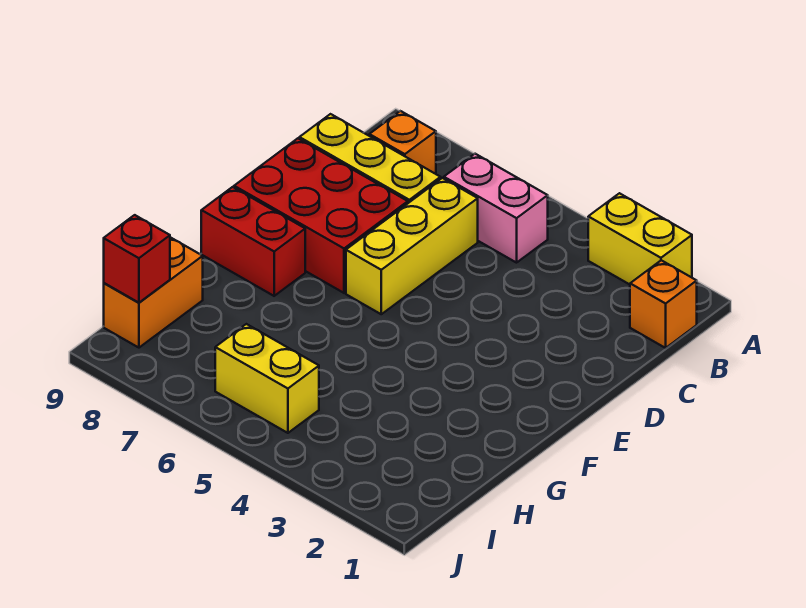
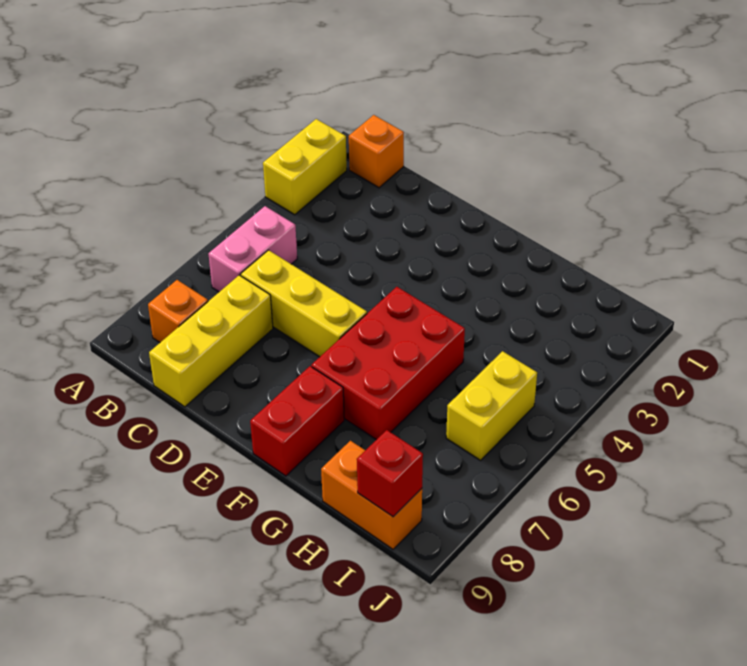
red 2x3 brick [234,138,408,293] -> red 2x3 brick moved to [311,287,465,440]

